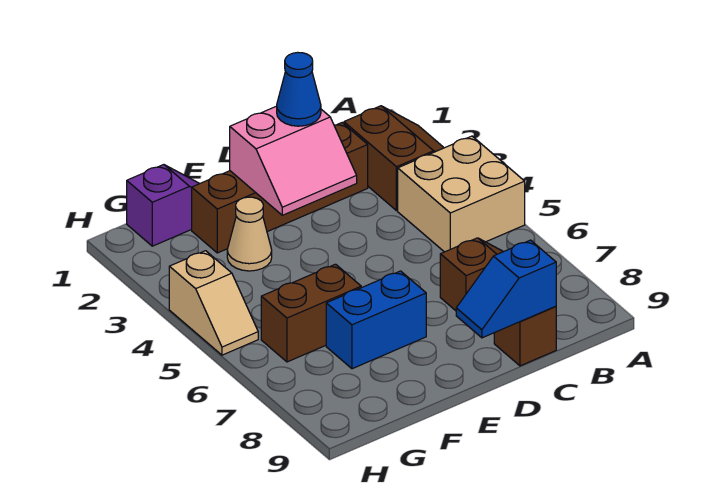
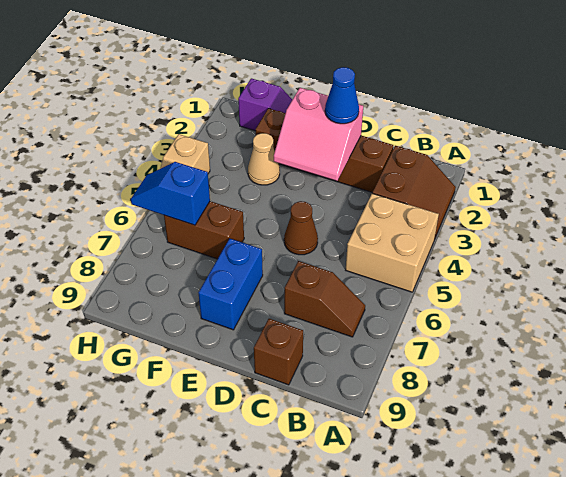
blue 1x2 slope [456,240,556,338] -> blue 1x2 slope moved to [131,162,210,225]
none -> brown 1x1 cone [284,201,318,255]
blue 1x2 brick [326,271,426,369] -> blue 1x2 brick turned to [199,239,263,330]

